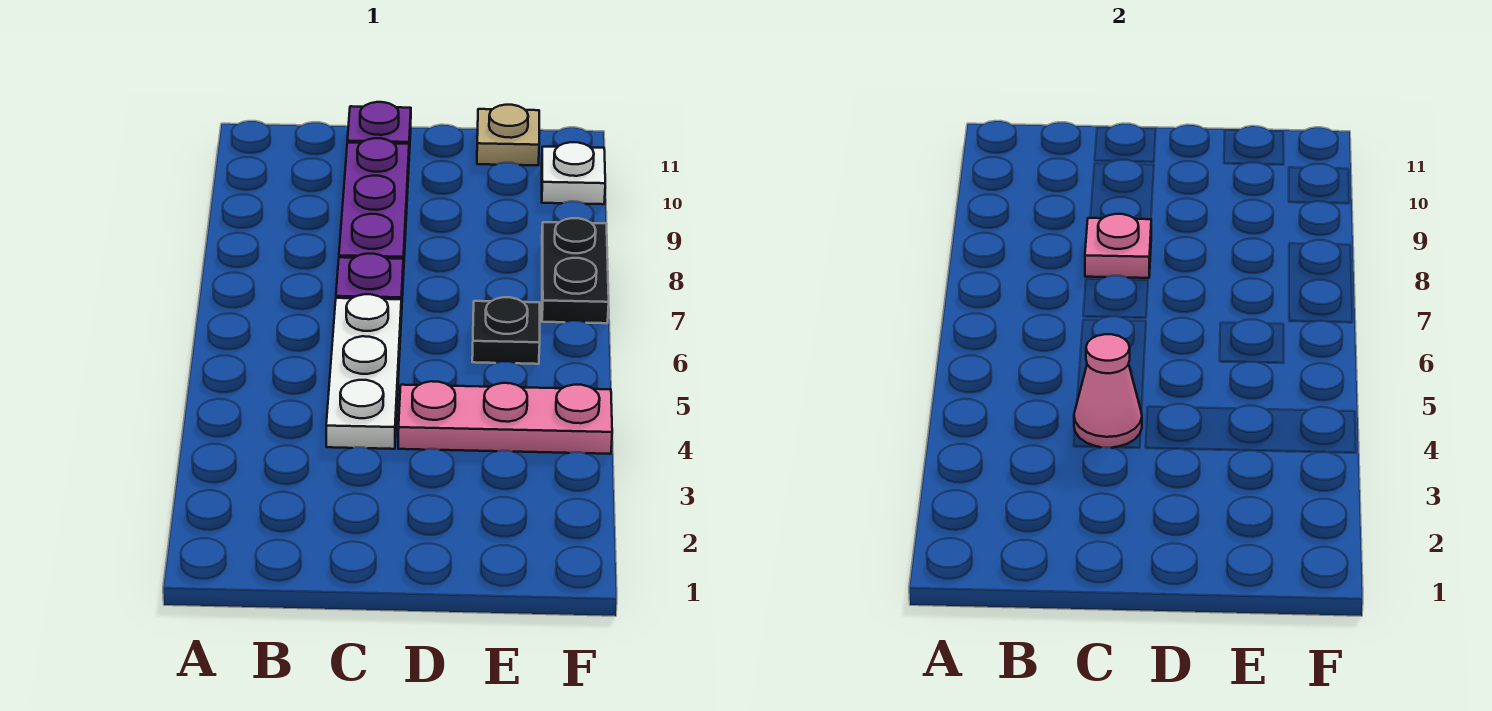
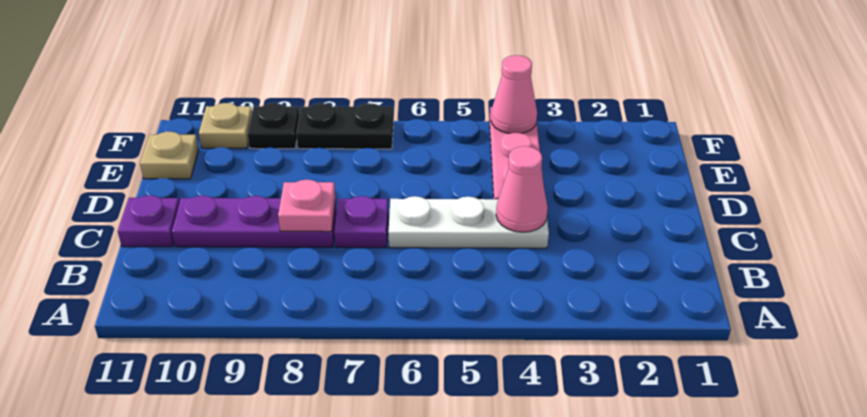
black 1x1 plate [472,297,540,364] -> black 1x1 plate moved to [248,103,299,149]
none -> pink 1x1 cone [491,55,537,133]
white 1x1 plate [542,142,605,204] -> tan 1x1 plate [199,103,252,148]

